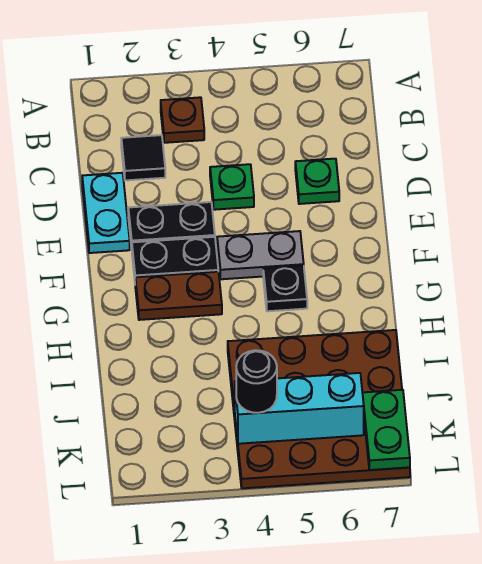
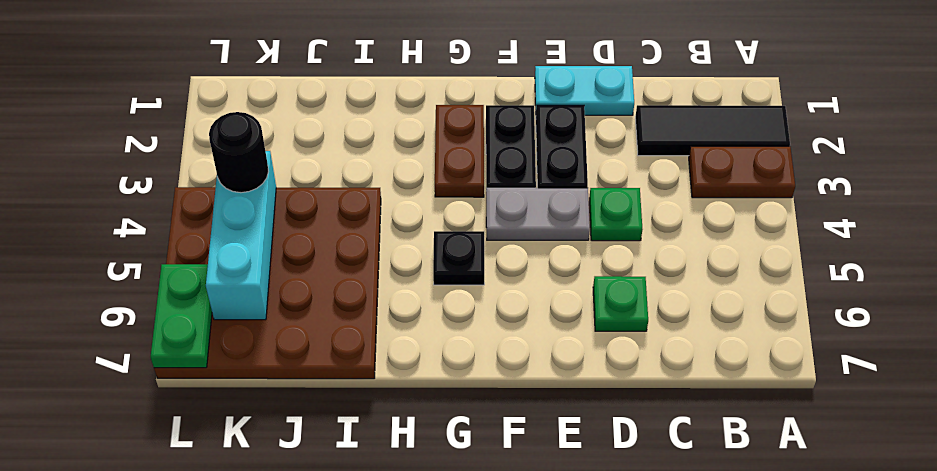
brown 1x1 plate [161,97,204,143] -> brown 1x2 plate [689,146,795,198]
black 1x1 tile [121,135,165,180] -> black 1x3 tile [635,105,790,156]
grey 1x2 plate [217,231,304,279] -> grey 1x2 plate turned to [486,188,590,240]
green 1x2 plate [363,390,410,470] -> green 1x2 plate turned to [151,264,212,368]

